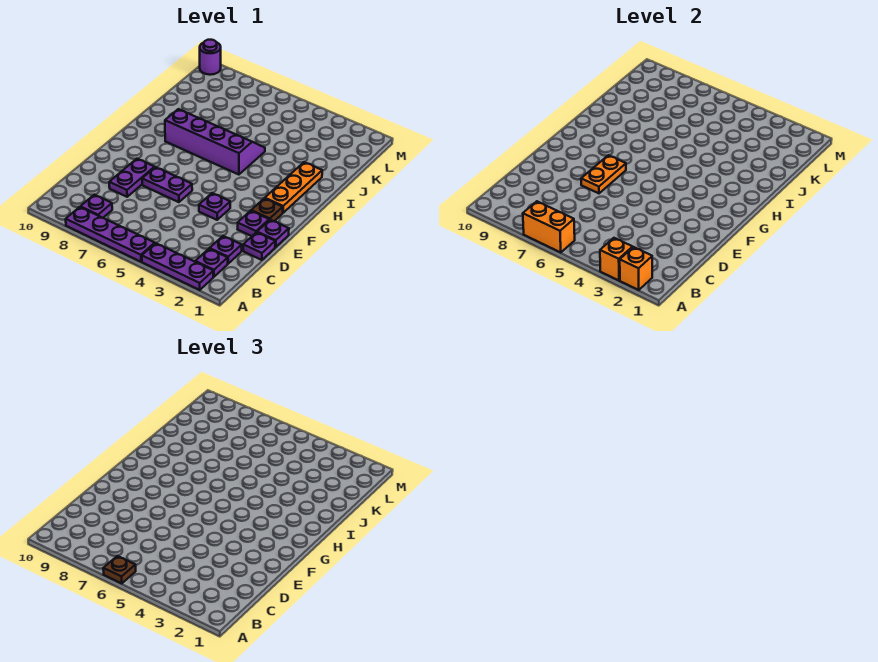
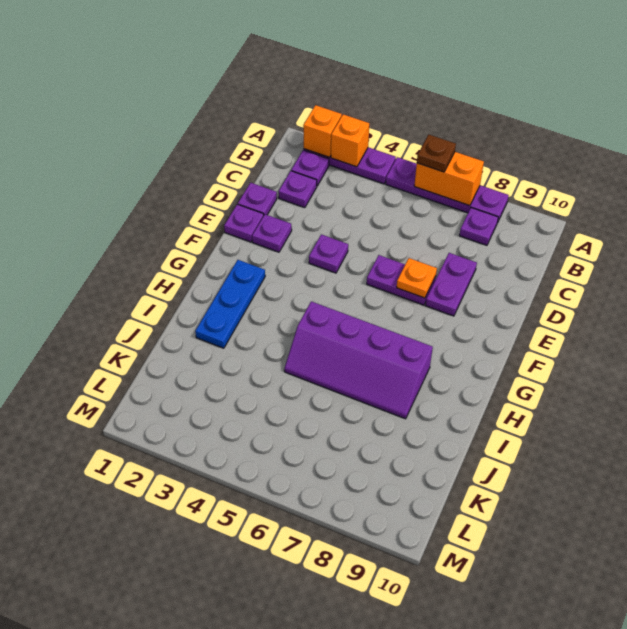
orange 1x2 plate [581,155,626,193] -> orange 1x1 plate [397,258,437,298]
brown 1x1 plate [251,198,283,221] -> none
orange 1x3 plate [265,162,322,213] -> blue 1x3 plate [195,260,265,348]
purple 1x1 round brick [200,40,221,75] -> none

